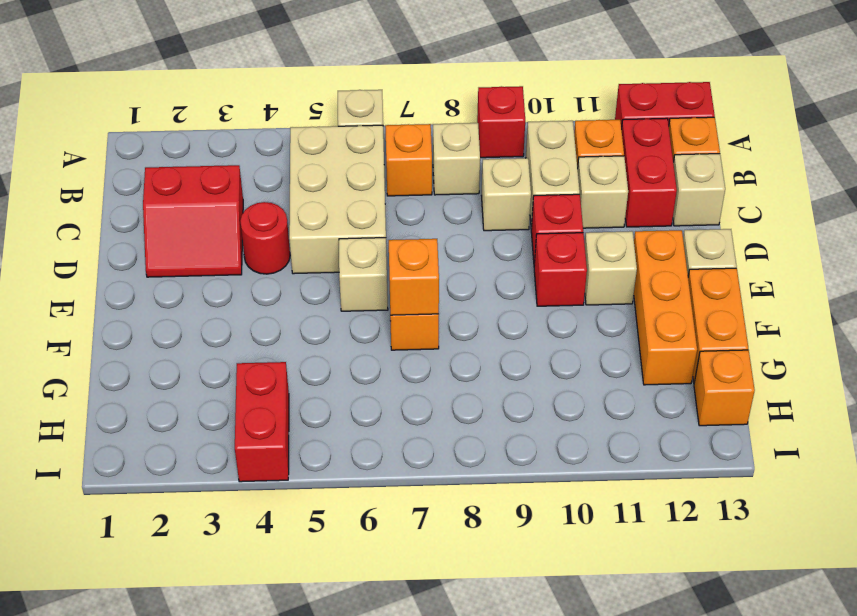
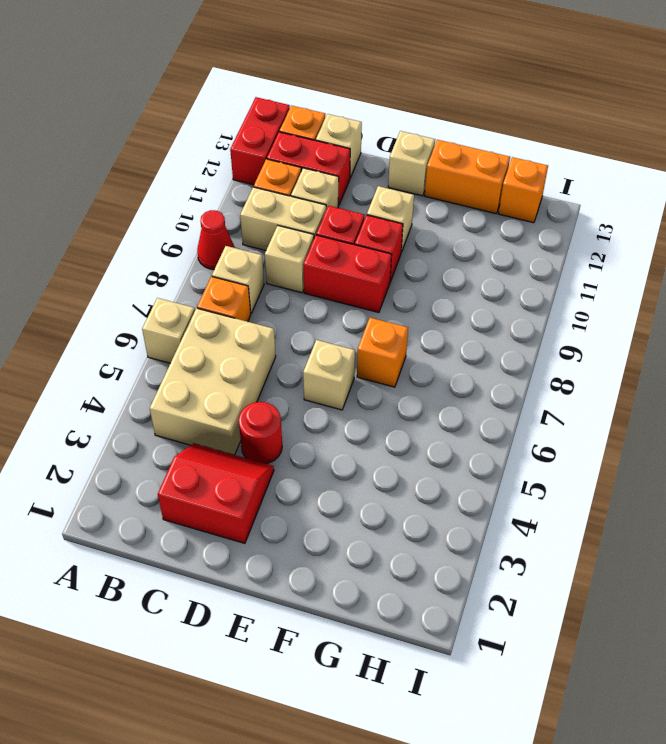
red 1x1 brick [477,86,525,158] -> red 1x1 cone [197,210,234,269]
tan 2x3 brick [289,125,386,274] -> tan 2x3 brick turned to [150,308,276,455]
red 2x2 slope [143,165,243,277] -> red 2x2 slope turned to [158,444,274,543]
orange 1x3 brick [634,230,697,385] -> none
orange 1x1 brick [389,239,439,315] -> none
red 1x2 brick [235,362,289,482] -> red 1x2 brick moved to [303,235,392,313]

